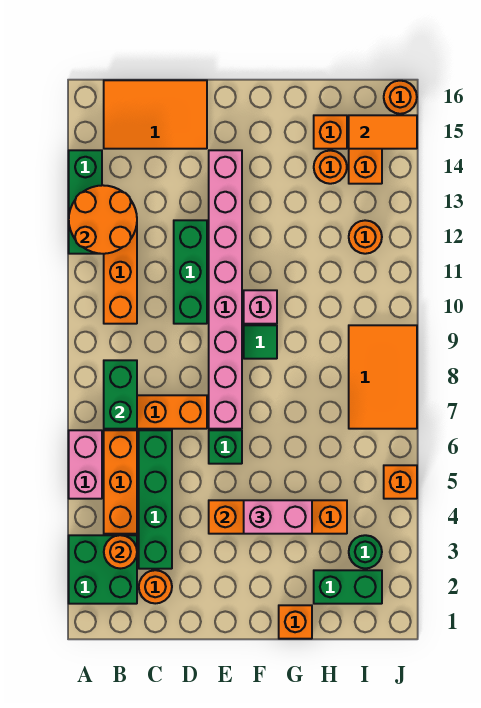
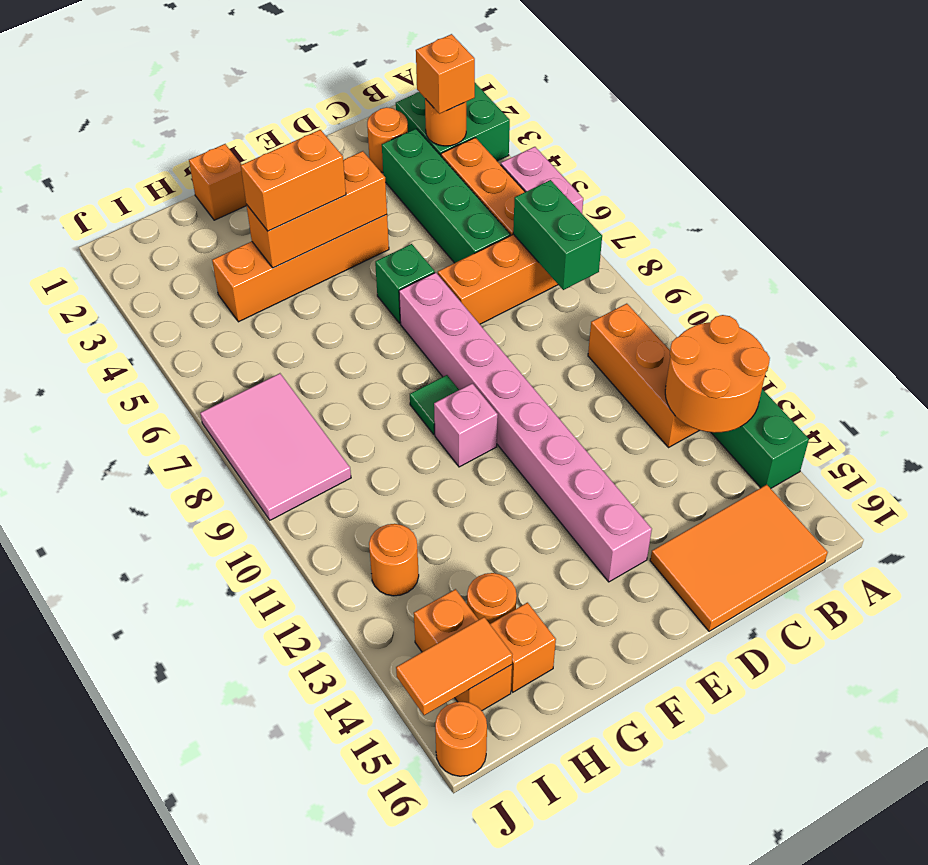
green 1x3 brick [174,220,207,324] -> none
pink 1x2 brick [244,500,312,534] -> orange 1x2 brick [241,130,346,231]
green 1x2 brick [314,570,382,604] -> none
green 1x1 round brick [349,535,382,569] -> none
orange 2x3 tile [349,325,417,429] -> pink 2x3 tile [200,373,351,520]
orange 1x1 brick [384,465,417,499] -> orange 1x1 brick moved to [416,34,475,114]

